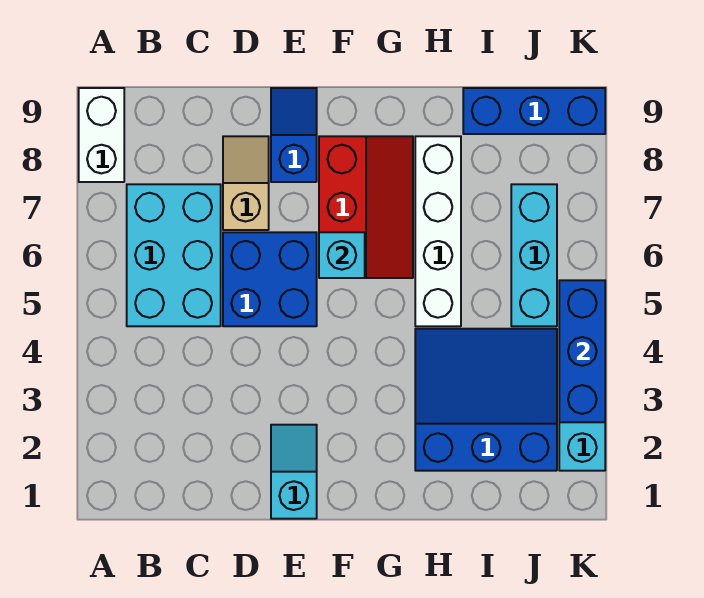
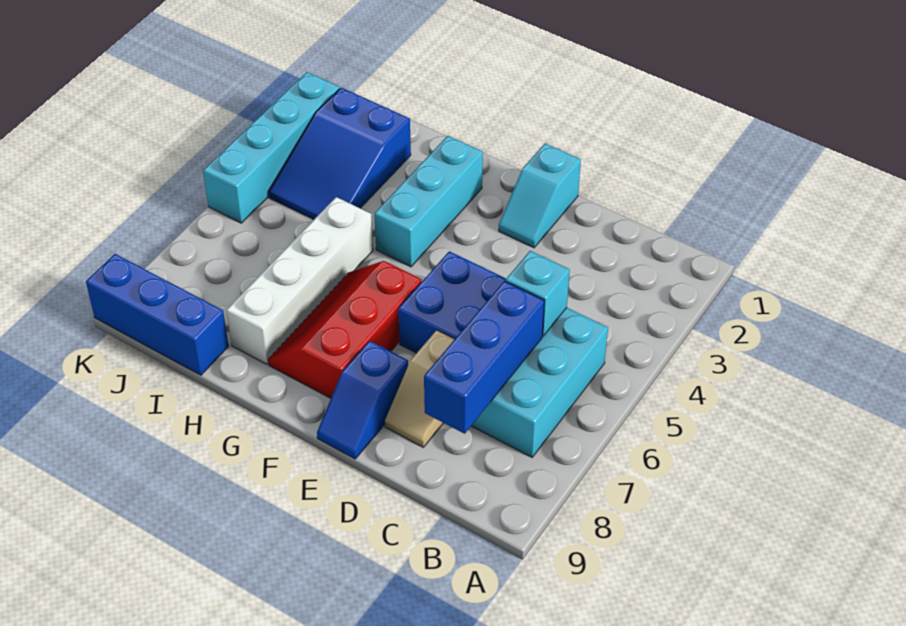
white 1x2 brick [79,88,124,182] -> none
cyan 1x1 brick [319,232,365,278] -> cyan 1x1 brick moved to [506,251,570,336]
blue 3x3 slope [415,329,557,471] -> blue 2x3 slope [269,88,411,219]
cyan 1x3 brick [511,184,557,326] -> cyan 1x3 brick moved to [374,136,483,267]
blue 1x3 brick [559,280,605,422] -> blue 1x3 brick moved to [424,281,544,434]

